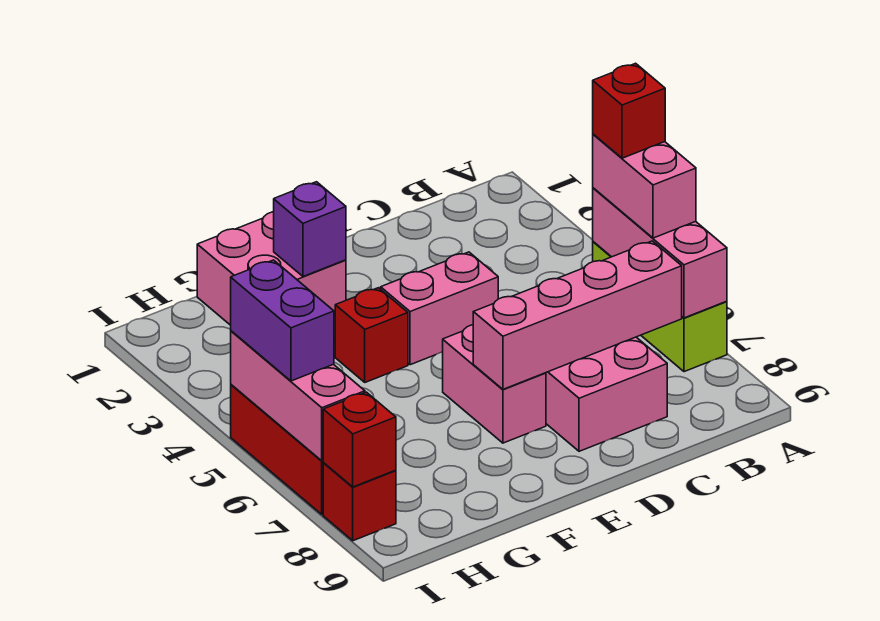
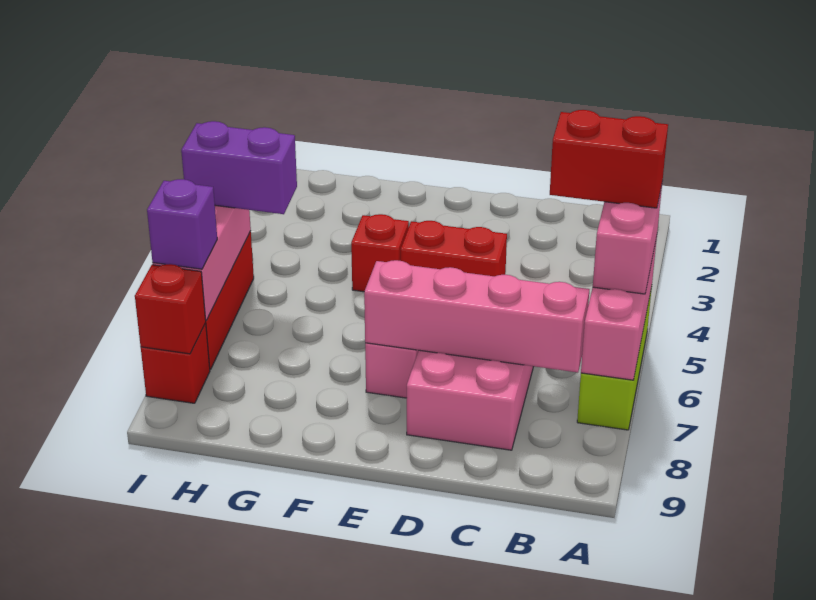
red 1x1 brick [593,63,665,158] -> red 1x2 brick [550,110,668,208]
pink 1x2 brick [381,252,498,365] -> red 1x2 brick [401,221,507,276]
pink 2x2 brick [197,212,346,325] -> none
purple 1x1 brick [274,182,346,277] -> purple 1x1 brick moved to [147,179,217,269]
purple 1x2 brick [231,260,334,381] -> purple 1x2 brick turned to [181,121,297,214]

